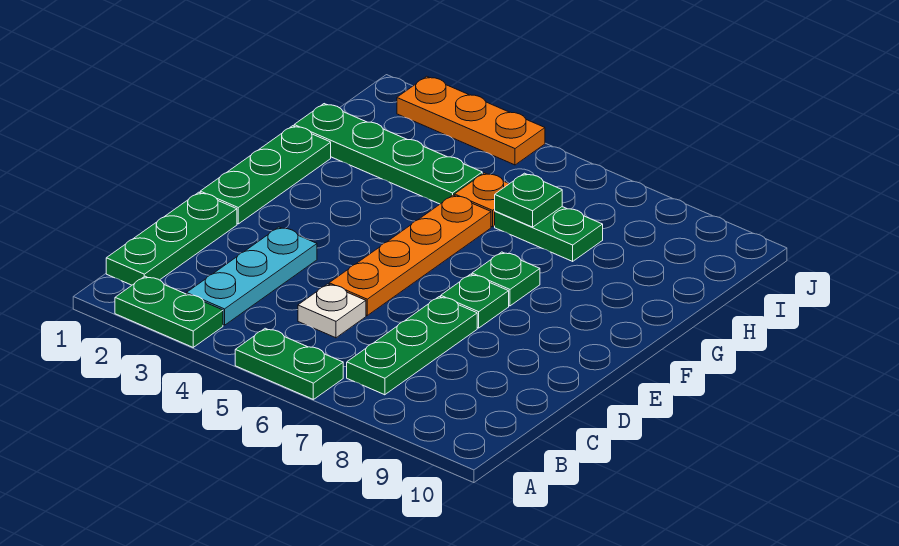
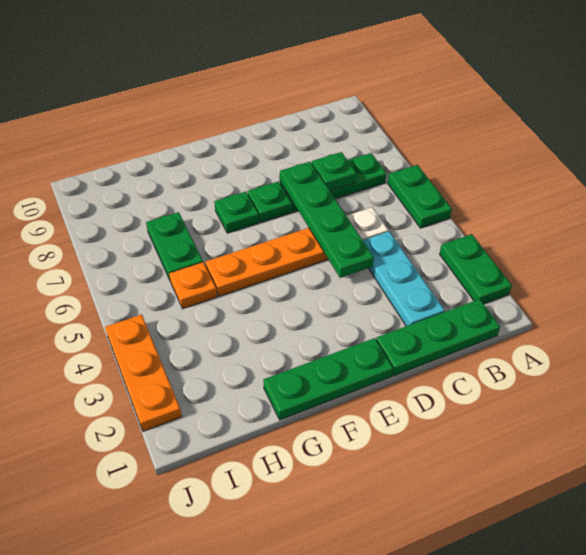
cyan 1x3 plate [186,227,317,325] -> cyan 1x3 plate turned to [363,231,445,326]
green 1x4 plate [294,104,482,204] -> green 1x4 plate moved to [280,162,374,278]
green 1x1 plate [495,173,562,227] -> green 1x1 plate moved to [312,152,356,191]

